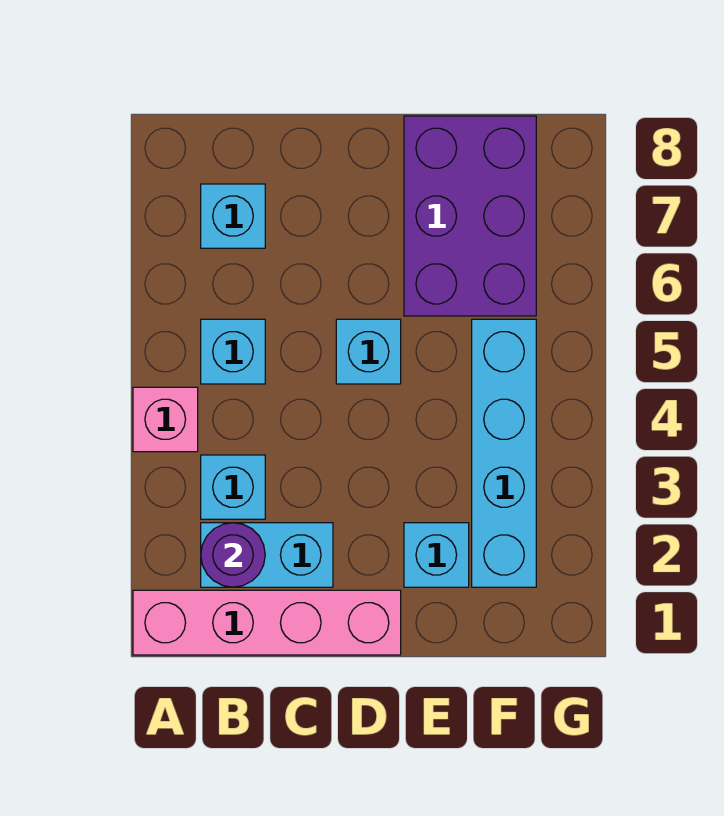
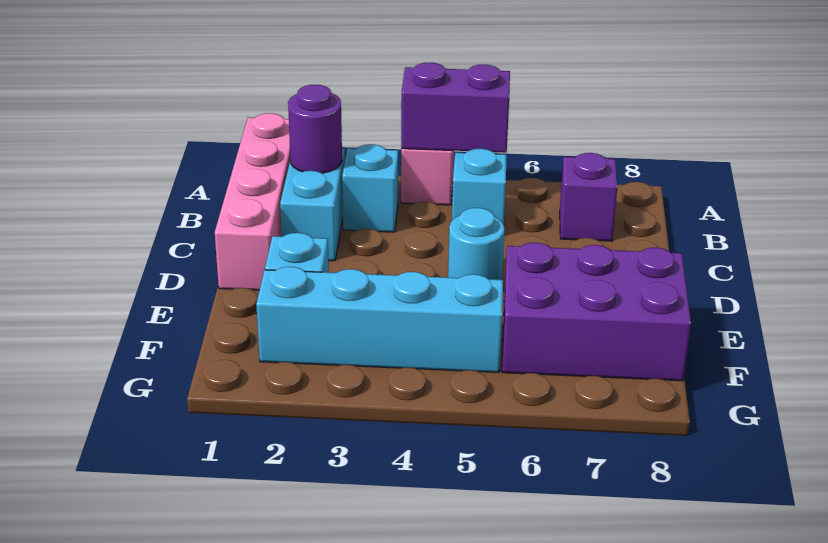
none -> purple 1x2 brick [401,63,510,153]
cyan 1x1 brick [201,184,265,248] -> purple 1x1 brick [560,153,617,241]
cyan 1x1 brick [336,319,401,384] -> cyan 1x1 round brick [448,208,505,280]

